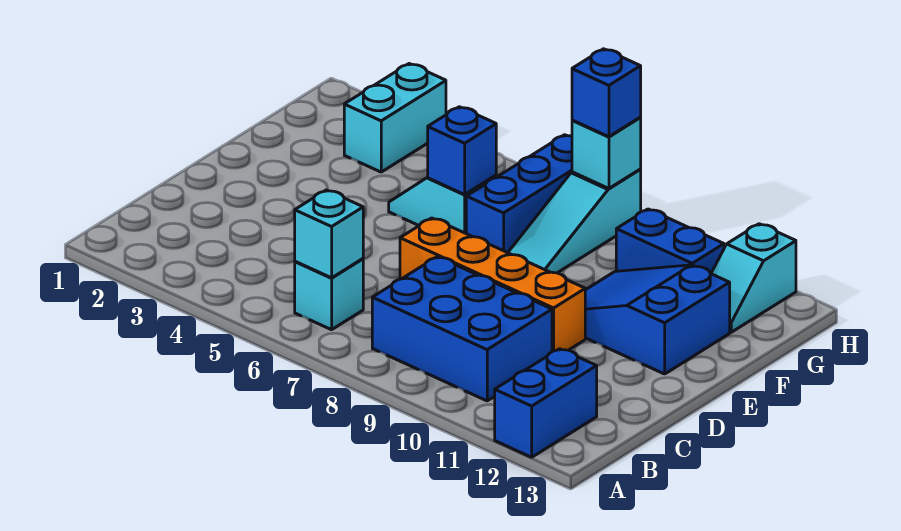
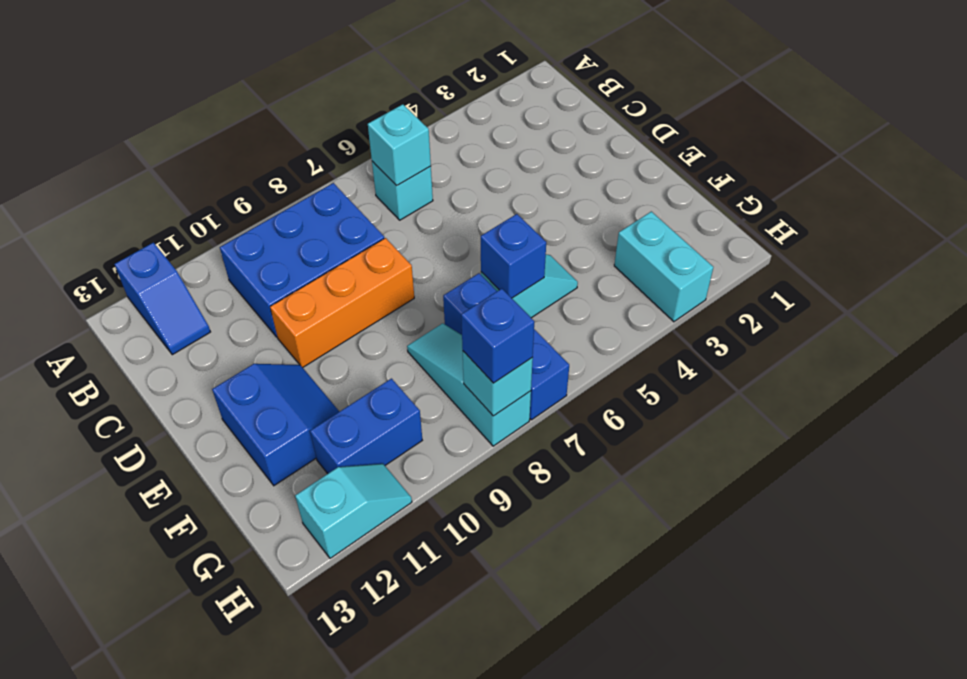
blue 1x2 brick [495,349,597,457] -> blue 1x2 slope [115,242,210,355]
orange 1x4 brick [400,218,585,351] -> orange 1x3 brick [270,238,414,367]
blue 2x3 slope [585,265,730,374] -> blue 2x2 slope [212,364,339,485]
cyan 1x2 slope [711,224,796,332] -> cyan 1x2 slope turned to [295,464,412,558]

